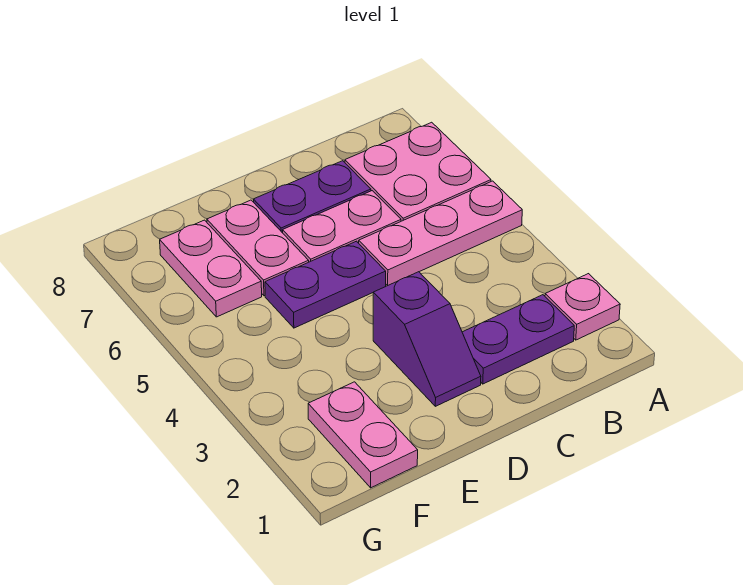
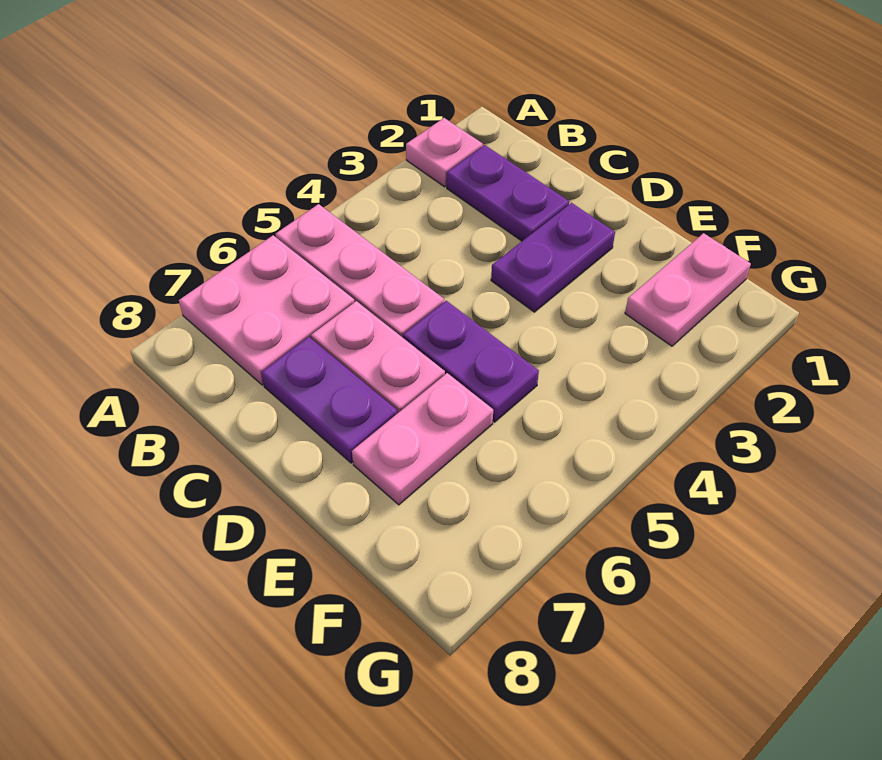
purple 1x2 slope [373,272,481,406] -> purple 1x2 plate [491,203,615,312]
pink 1x2 plate [160,220,262,317] -> none

